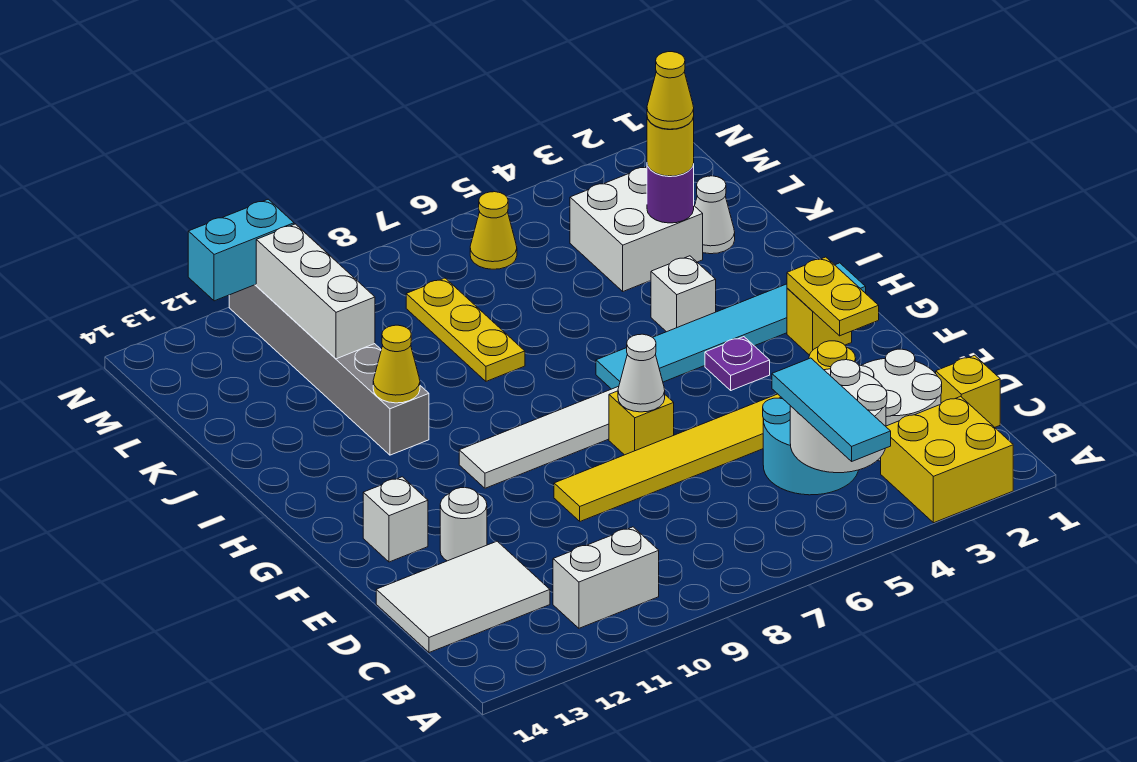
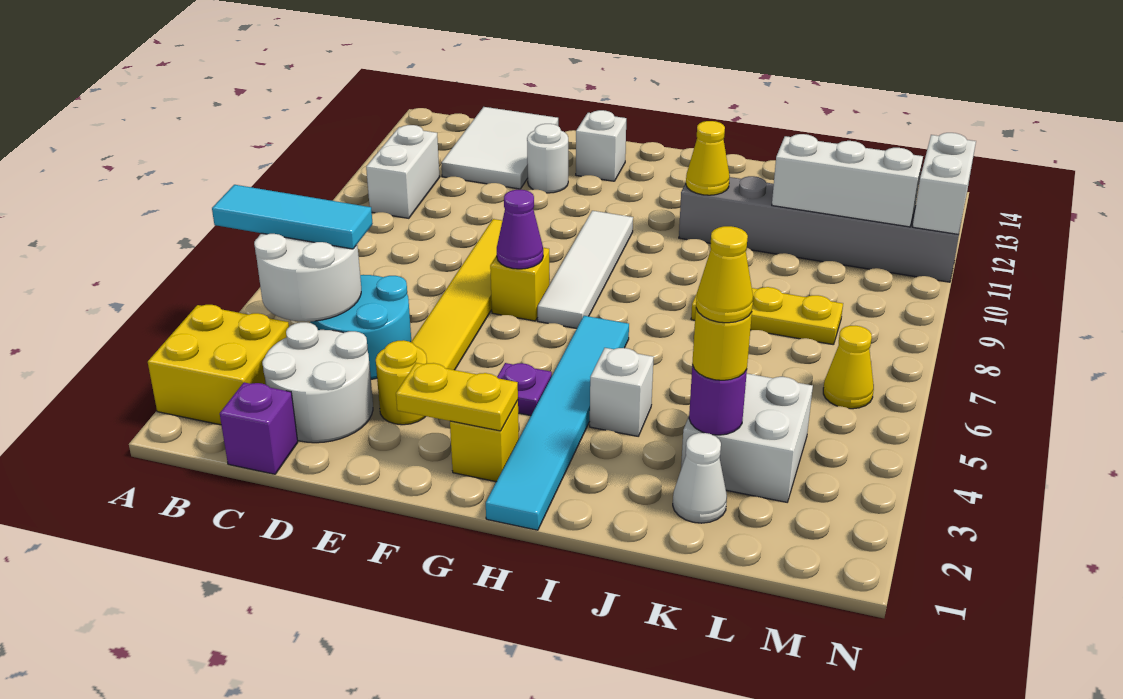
yellow 1x1 brick [936,355,1000,427] -> purple 1x1 brick [220,383,298,474]
white 1x1 cone [618,334,665,412] -> purple 1x1 cone [497,190,543,269]
cyan 1x2 brick [188,199,294,301] -> white 1x2 brick [913,133,976,234]

